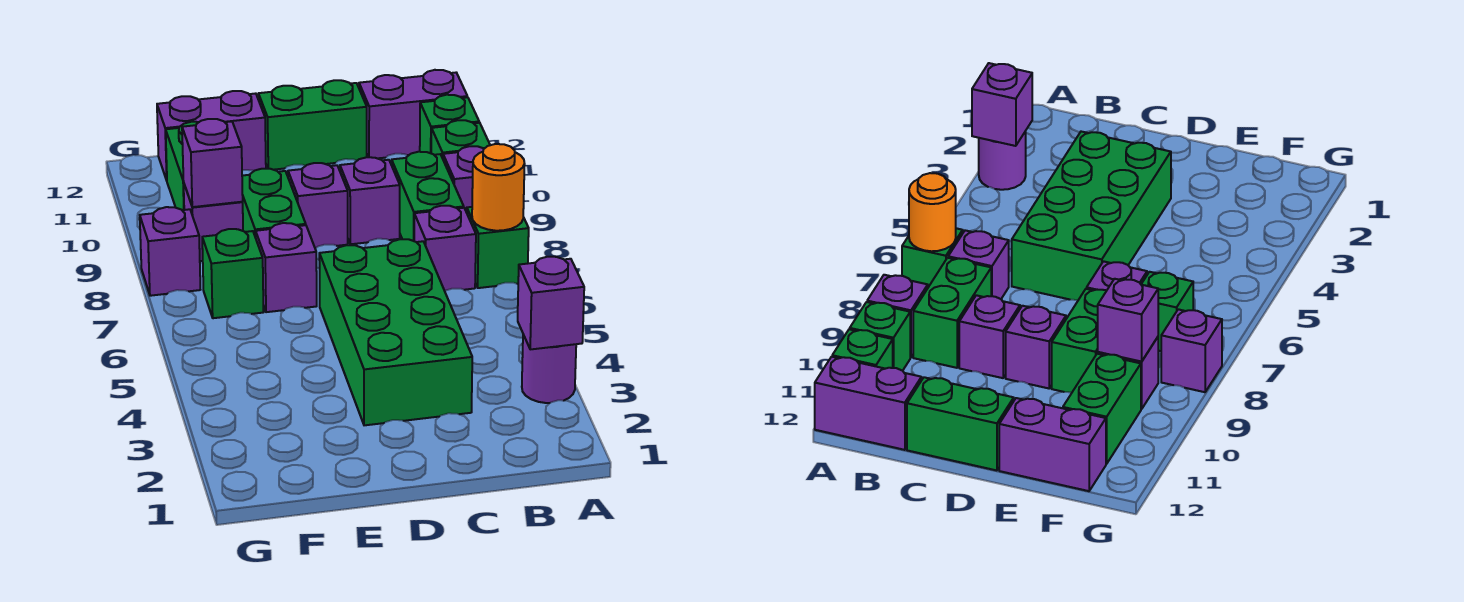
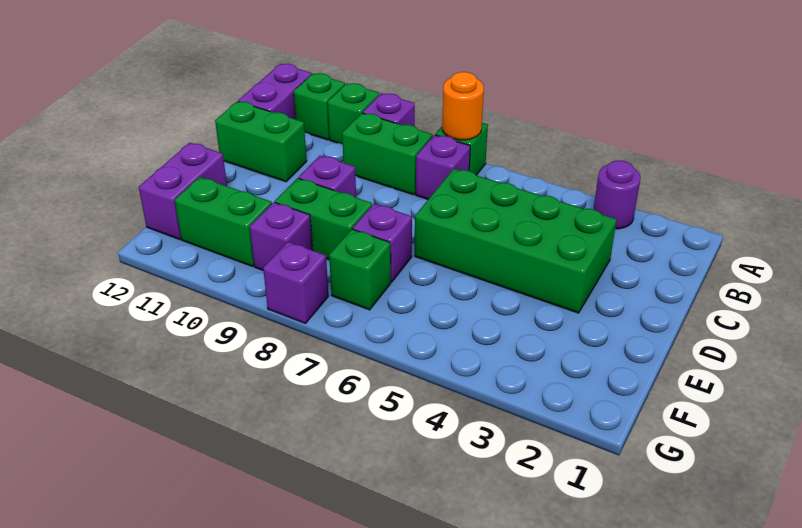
purple 1x1 brick [518,257,584,349] -> none
purple 1x1 brick [340,157,400,244] -> none
green 1x2 brick [258,80,367,170] -> green 1x2 brick turned to [215,101,307,182]
purple 1x1 brick [182,119,243,207] -> none

